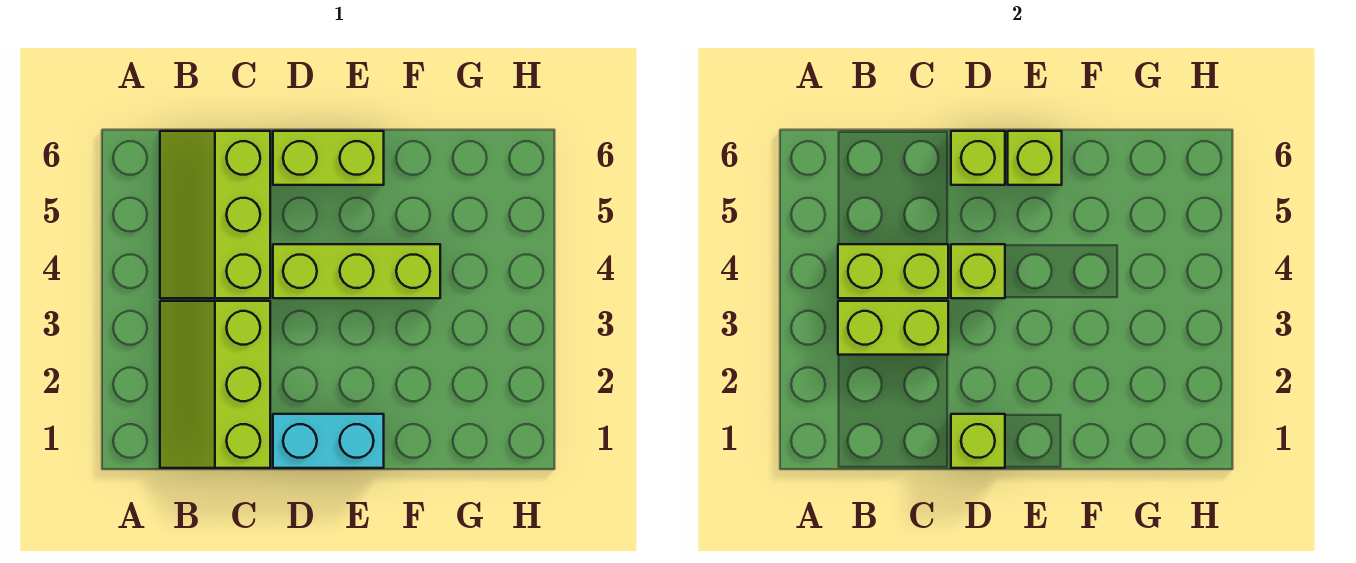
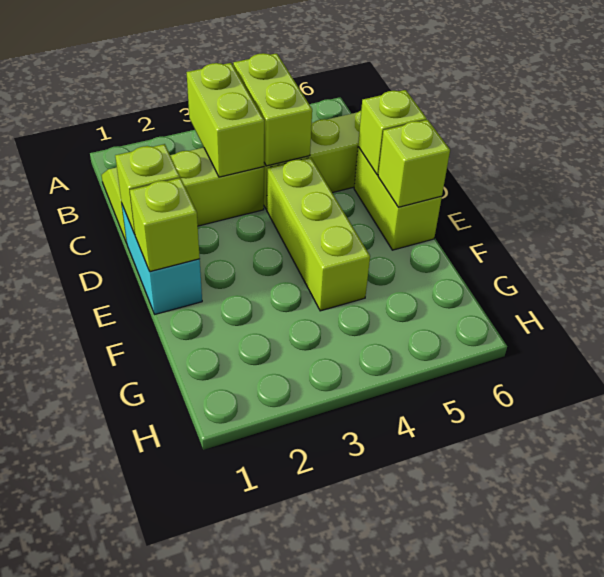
lime 1x1 brick [951,244,1005,298] -> lime 1x1 brick moved to [130,178,200,272]

